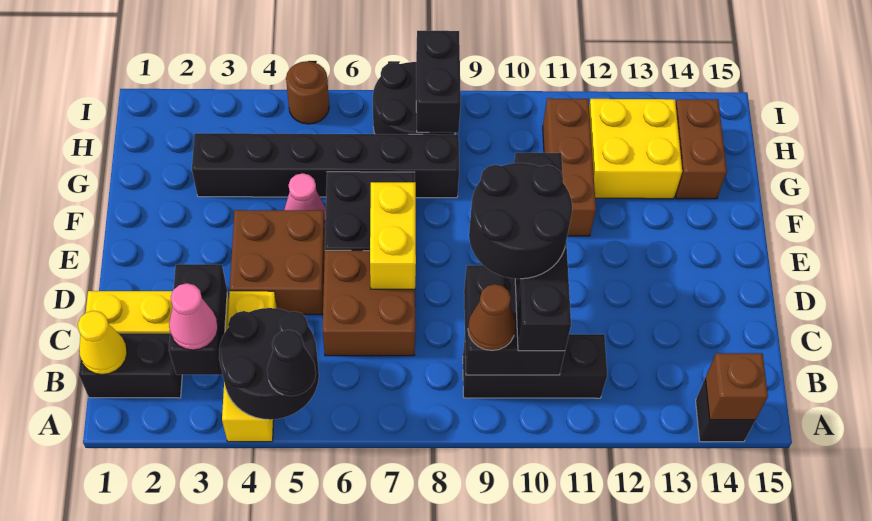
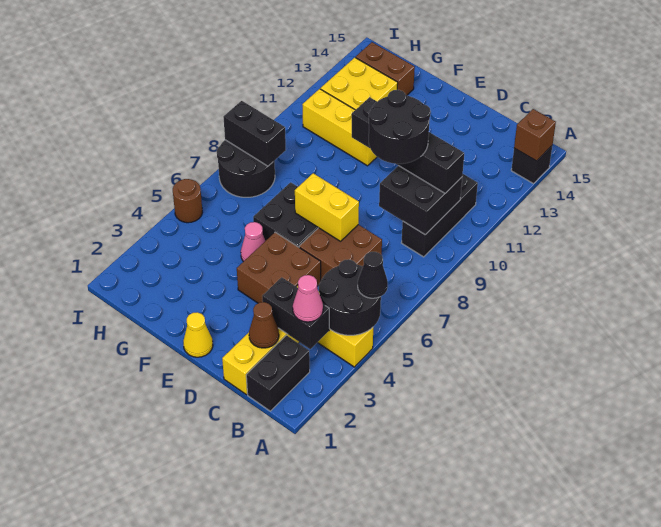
yellow 1x1 cone [78,311,127,375] -> yellow 1x1 cone moved to [183,312,213,357]
brown 1x1 cone [468,284,515,351] -> brown 1x1 cone moved to [249,302,279,348]
brown 1x3 brick [543,98,596,236] -> yellow 1x3 brick [302,89,377,166]
black 1x6 brick [192,133,459,198] -> none

